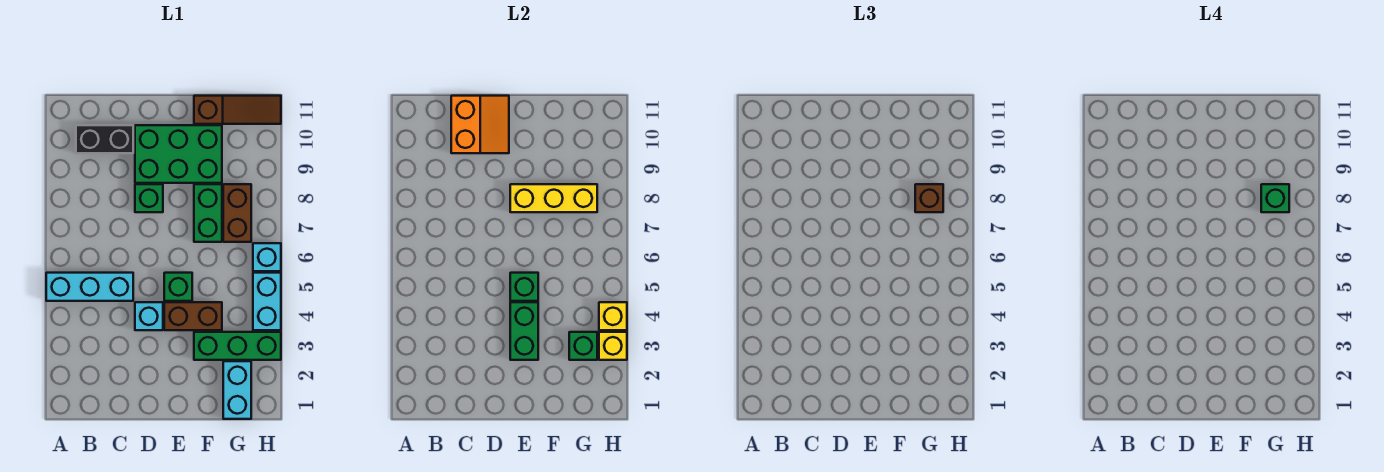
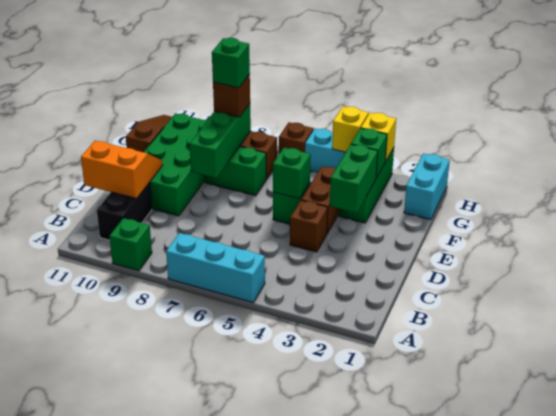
cyan 1x3 brick [46,273,133,301] -> cyan 1x3 brick turned to [166,233,265,303]
cyan 1x1 brick [135,302,163,330] -> brown 1x1 brick [290,200,328,252]
green 1x1 brick [135,184,163,212] -> green 1x1 brick moved to [110,218,152,271]
green 2x3 brick [135,125,222,183] -> green 2x4 brick [144,113,207,216]
green 1x2 brick [510,302,538,360] -> green 1x2 brick turned to [330,144,378,213]
yellow 1x3 brick [510,184,597,212] -> green 1x3 brick [189,104,251,178]
cyan 1x2 brick [223,361,251,419] -> cyan 1x2 brick turned to [404,153,450,220]
cyan 1x1 brick [253,243,281,271] -> brown 1x1 brick [279,122,314,154]

